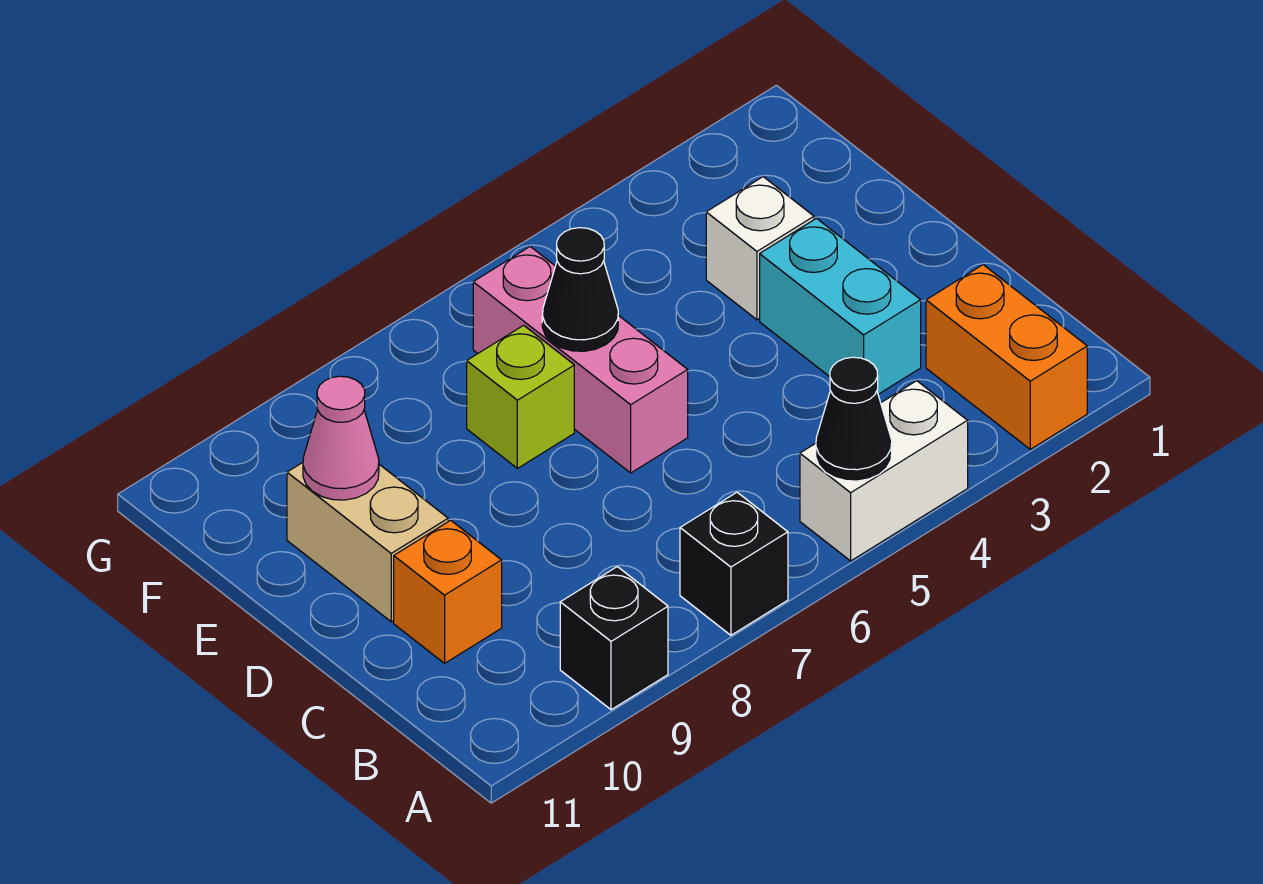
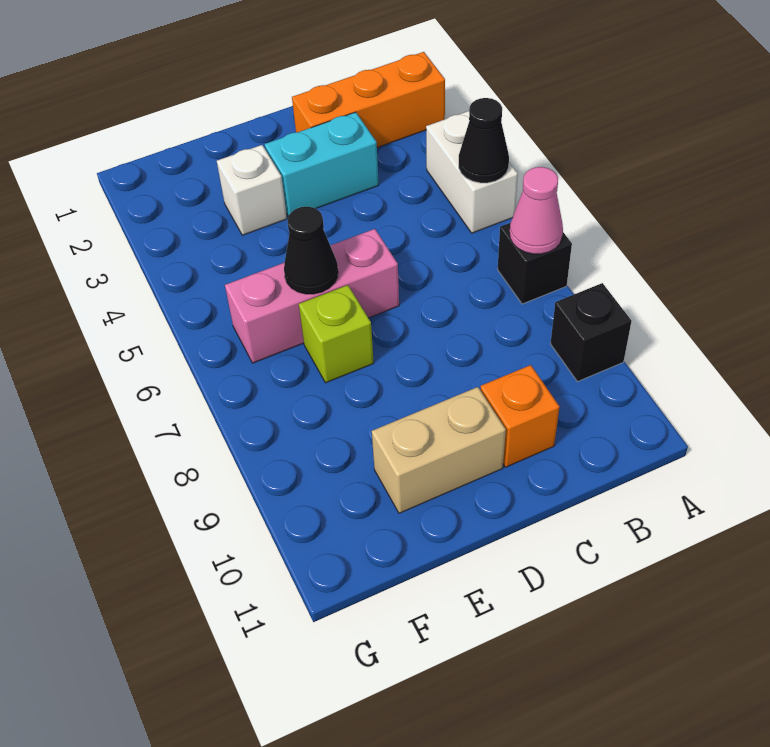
orange 1x2 brick [926,265,1087,449] -> orange 1x3 brick [292,52,445,148]
pink 1x1 cone [303,376,379,500] -> pink 1x1 cone moved to [510,167,563,254]

